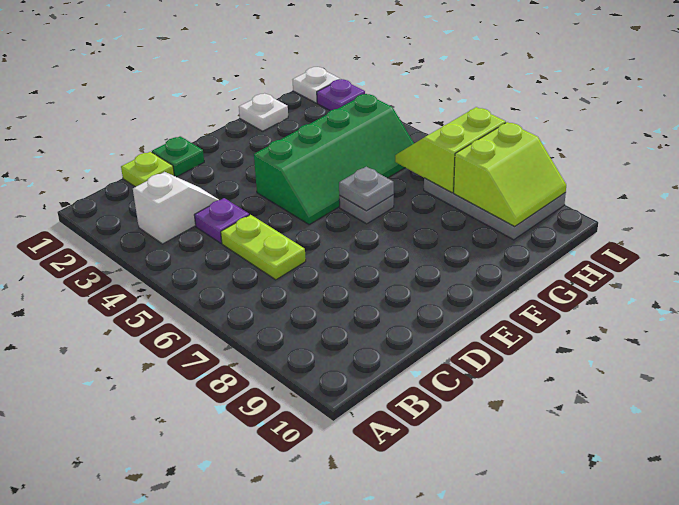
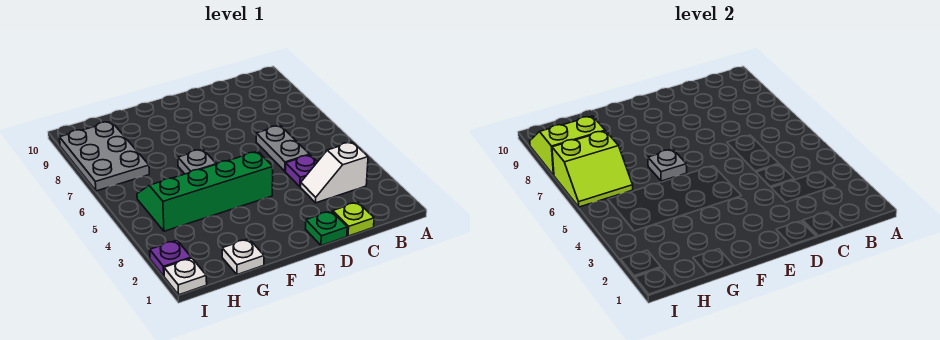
lime 1x2 plate [221,215,306,280] -> grey 1x2 plate [256,126,310,171]

